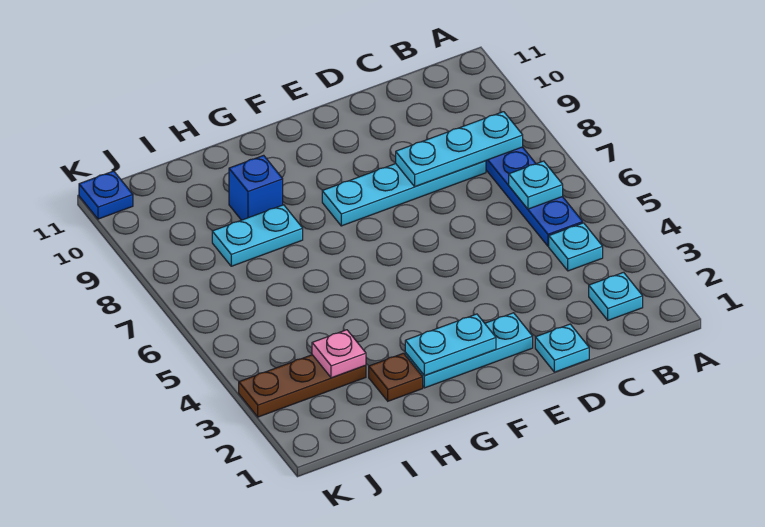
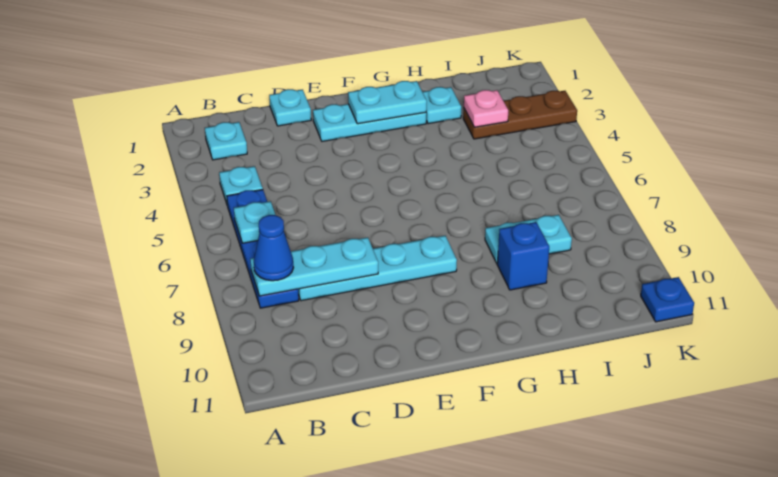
none -> blue 1x1 cone [254,215,294,281]
brown 1x1 plate [369,353,423,401] -> cyan 1x1 plate [423,87,461,124]

